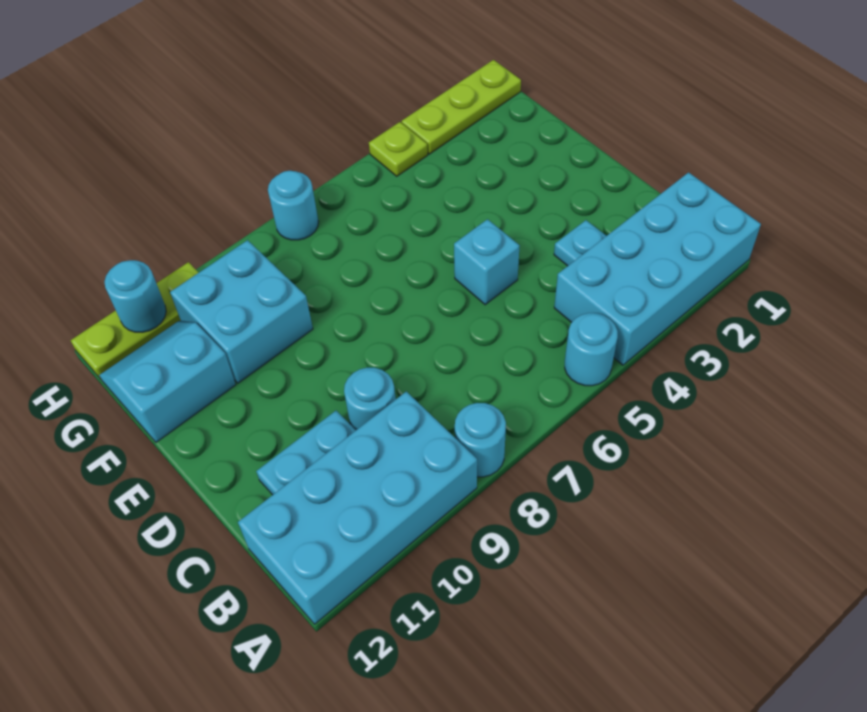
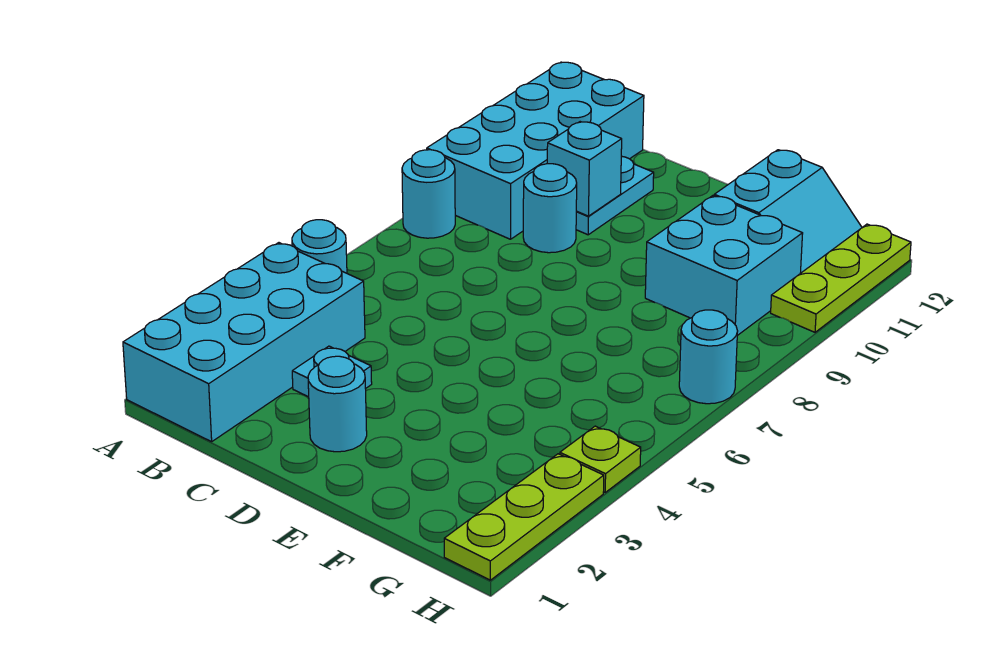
cyan 1x1 brick [454,219,520,305] -> cyan 1x1 brick moved to [547,122,622,216]
cyan 1x1 round brick [104,260,166,332] -> cyan 1x1 round brick moved to [308,356,367,452]

